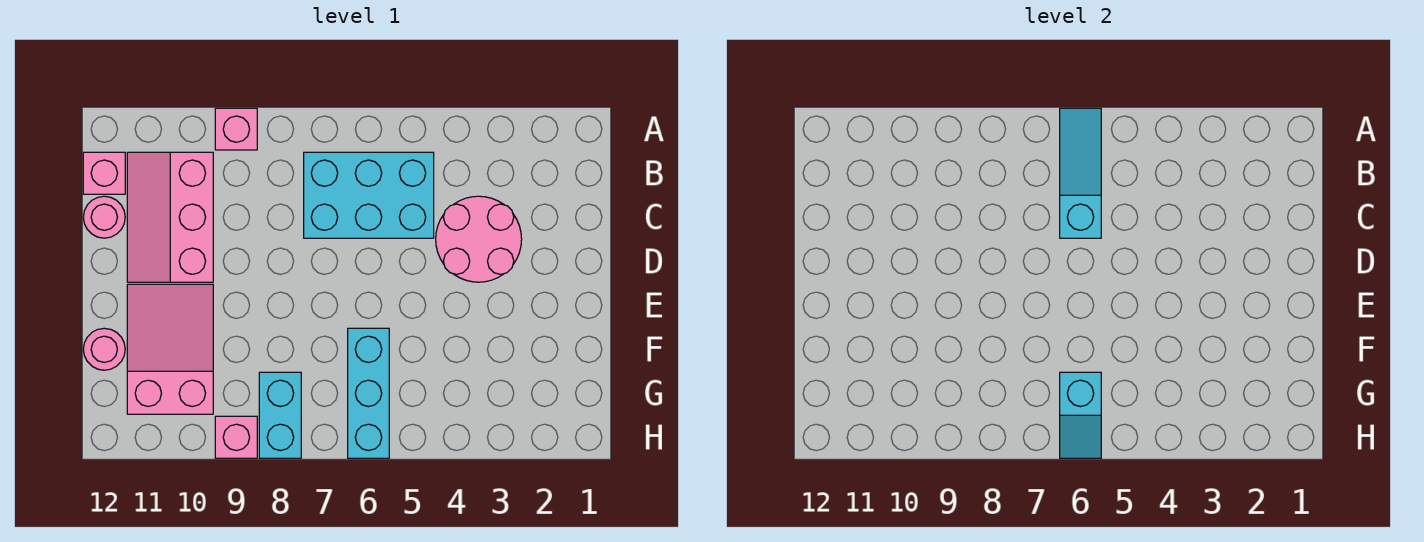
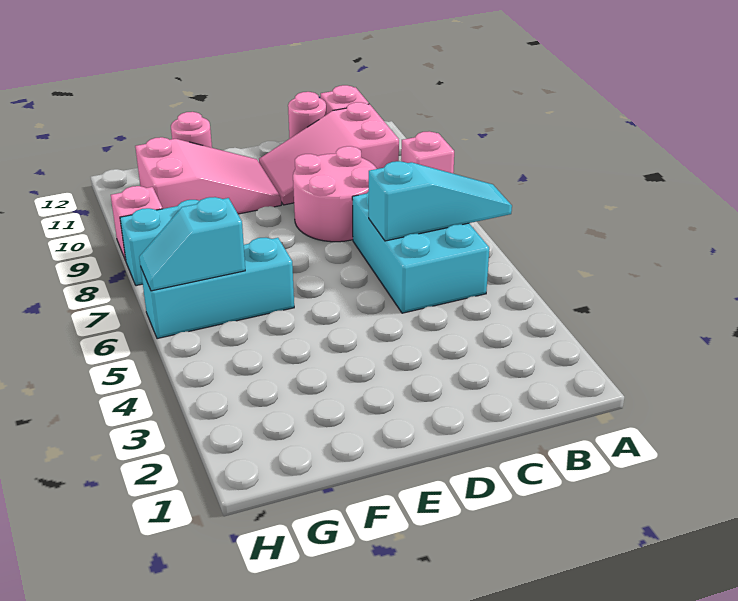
pink 2x3 slope [127,152,213,282] -> pink 2x3 slope turned to [259,102,399,205]
pink 2x2 round brick [436,196,522,282] -> pink 2x2 round brick moved to [293,146,377,242]

